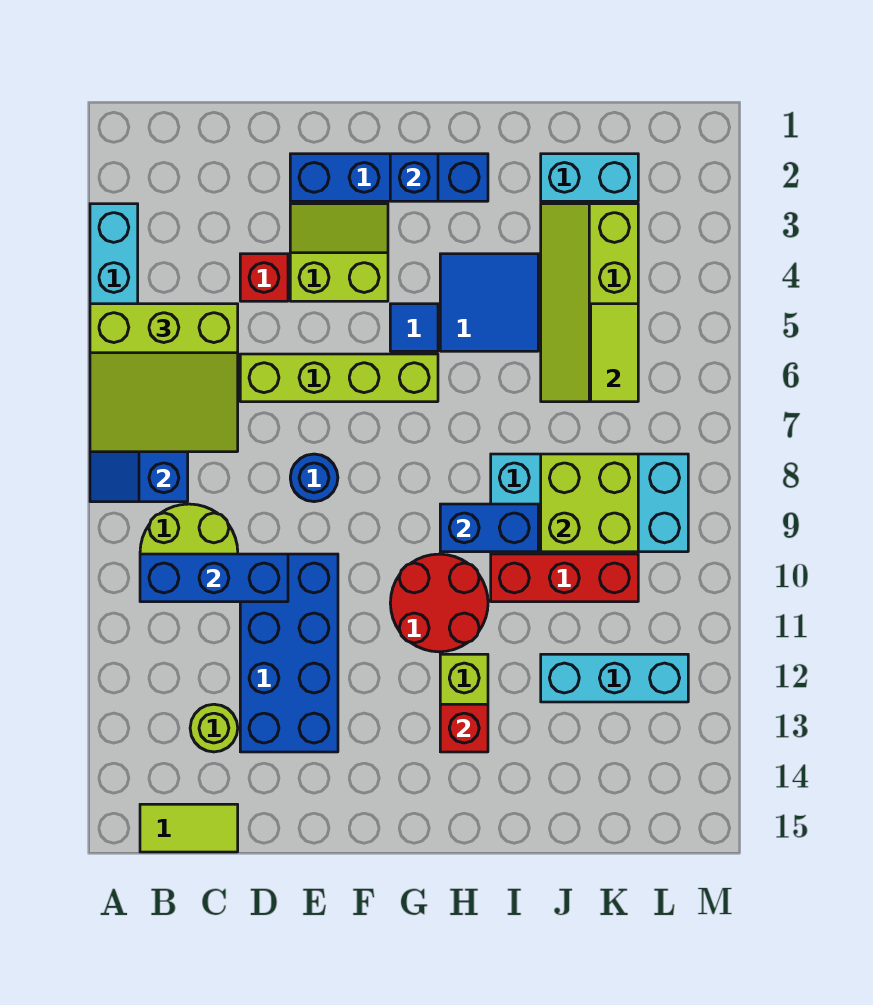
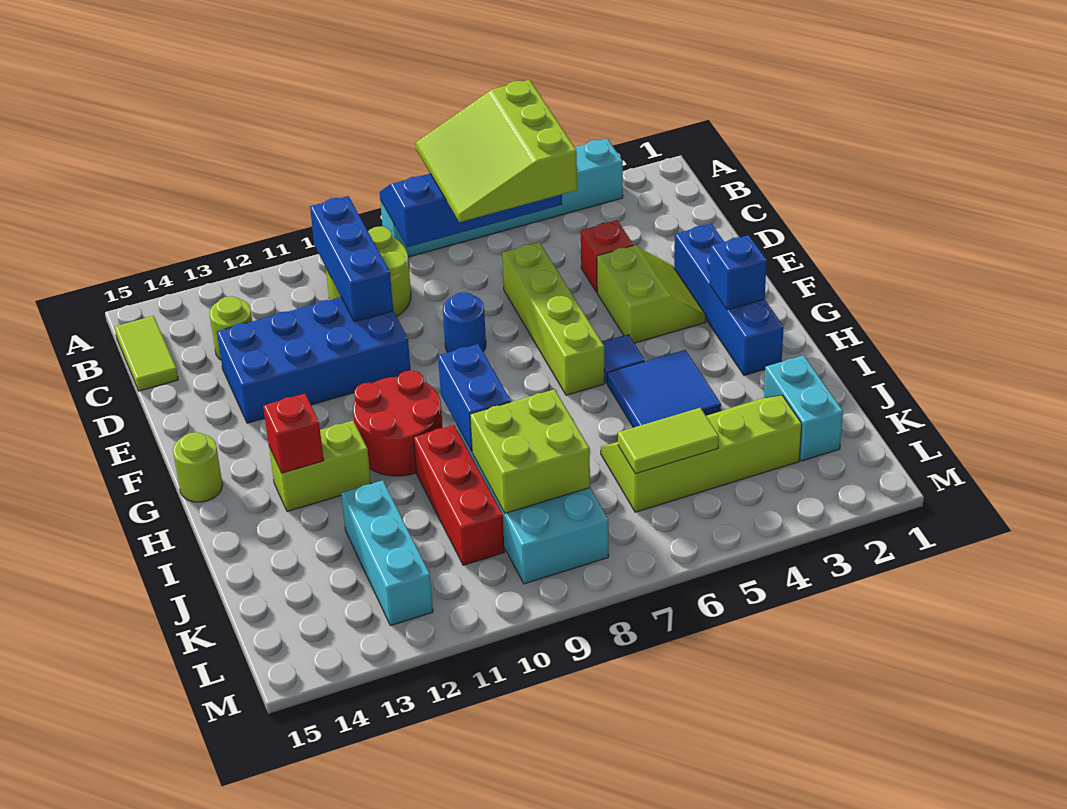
none -> lime 1x1 round brick [173,432,223,502]

